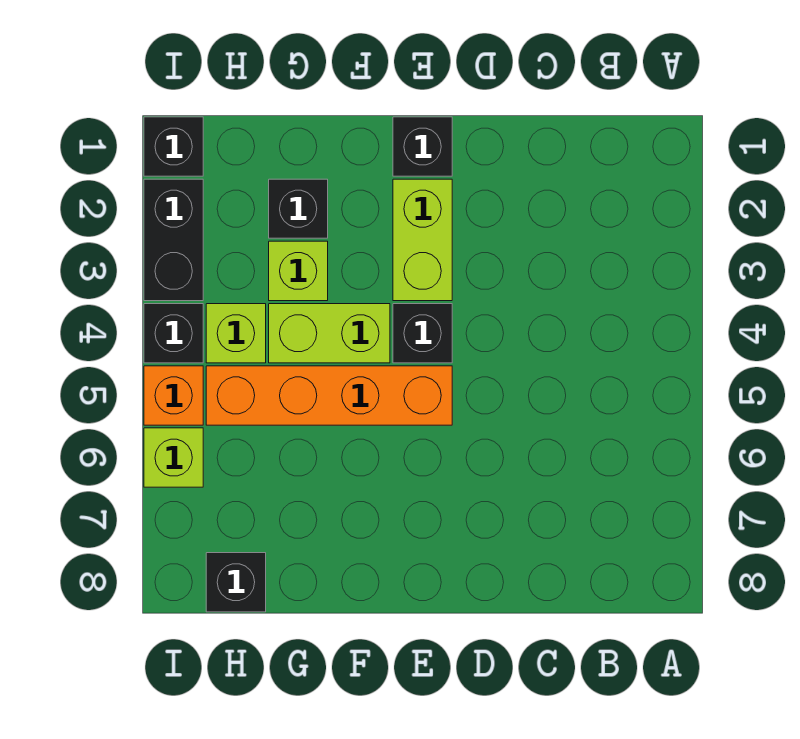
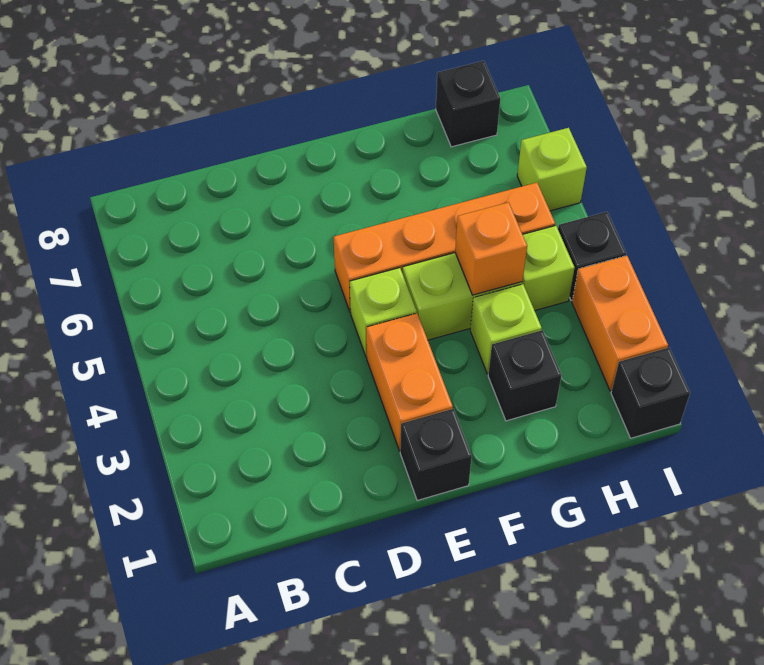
lime 1x2 brick [393,179,452,301] -> orange 1x2 brick [366,313,453,451]
black 1x1 brick [393,304,452,363] -> lime 1x1 brick [350,268,417,357]
black 1x2 brick [144,179,203,301] -> orange 1x2 brick [572,256,668,391]
orange 1x1 brick [144,366,203,425] -> orange 1x1 brick moved to [455,202,527,295]

